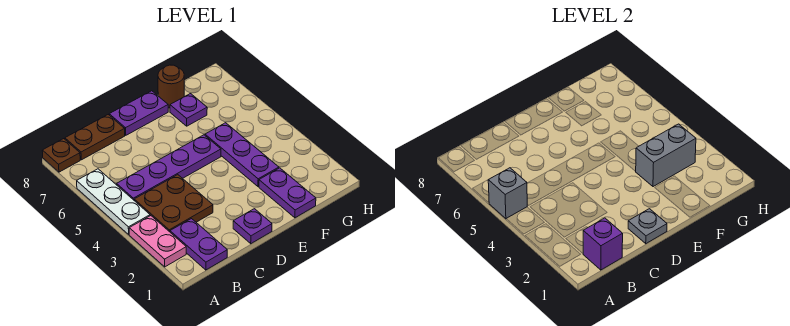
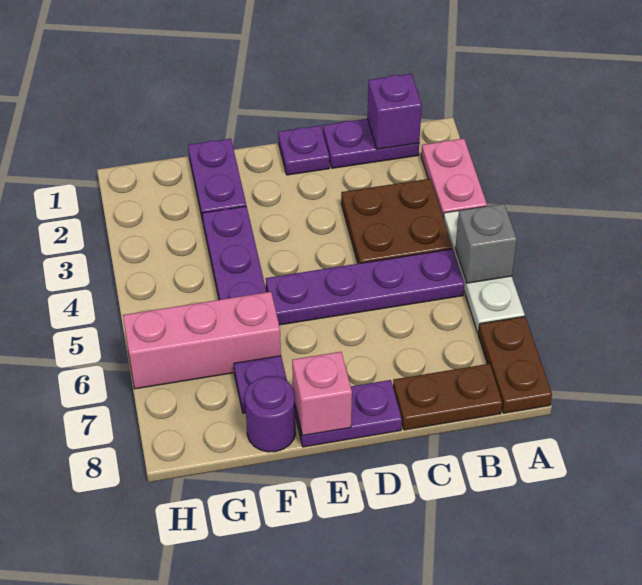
brown 1x1 plate [42,139,80,172] -> brown 1x2 plate [478,316,552,413]
purple 1x2 plate [170,219,227,270] -> purple 1x2 plate turned to [323,119,419,168]
grey 1x1 plate [628,209,667,244] -> none
none -> pink 1x1 brick [292,352,352,436]
grey 1x2 brick [635,124,696,187] -> none
none -> pink 1x3 brick [123,292,281,389]
brown 1x1 round brick [158,65,184,108] -> purple 1x1 round brick [245,376,296,452]

